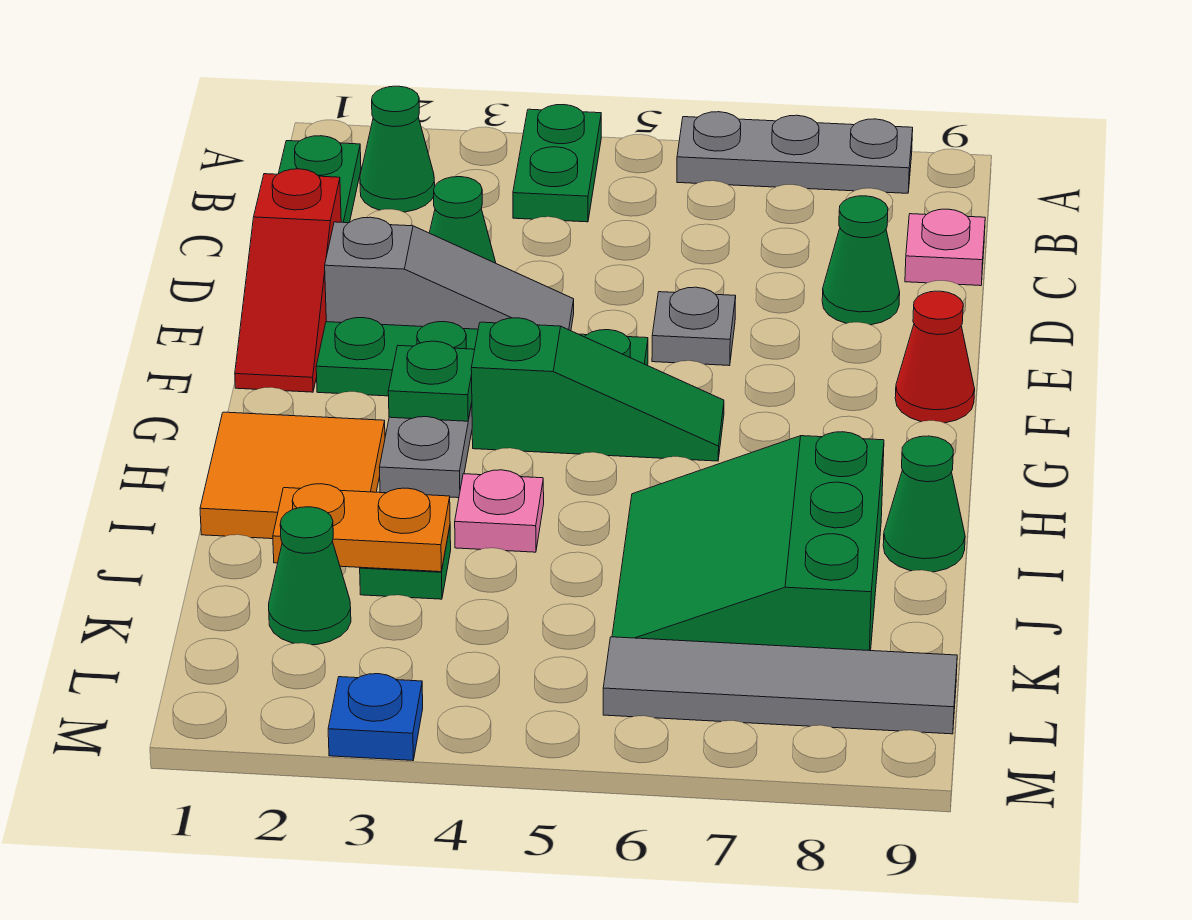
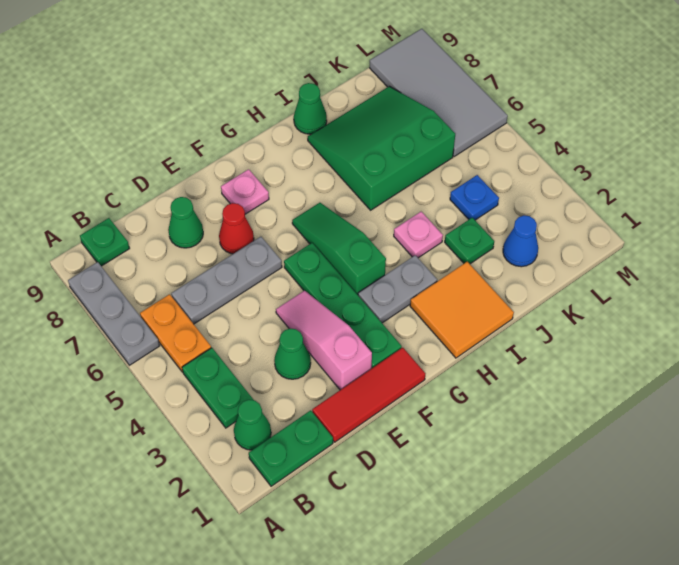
green 1x2 plate [513,105,601,222] -> green 1x2 plate turned to [182,348,253,428]
pink 1x1 plate [905,209,985,286] -> pink 1x1 plate moved to [221,169,269,214]
red 1x3 slope [235,169,341,392] -> red 1x3 tile [312,348,425,442]
grey 1x3 slope [325,217,574,331] -> pink 1x3 slope [276,291,372,390]
grey 1x1 plate [652,287,736,366] -> grey 1x3 plate [171,237,282,324]
red 1x1 cone [895,291,975,423] -> red 1x1 cone moved to [219,203,254,254]
green 1x1 plate [388,341,475,421] -> green 1x1 plate moved to [80,218,130,266]
green 3x3 slope [612,432,884,651] -> green 3x3 slope turned to [308,86,455,210]
orange 1x2 plate [273,484,450,572] -> orange 1x2 plate moved to [140,294,211,372]
green 1x1 cone [269,507,351,645] -> blue 1x1 cone [503,215,538,267]
grey 1x4 tile [603,637,957,734] -> grey 2x4 tile [370,29,508,157]
blue 1x1 plate [328,674,423,761] -> blue 1x1 plate moved to [450,175,499,220]

